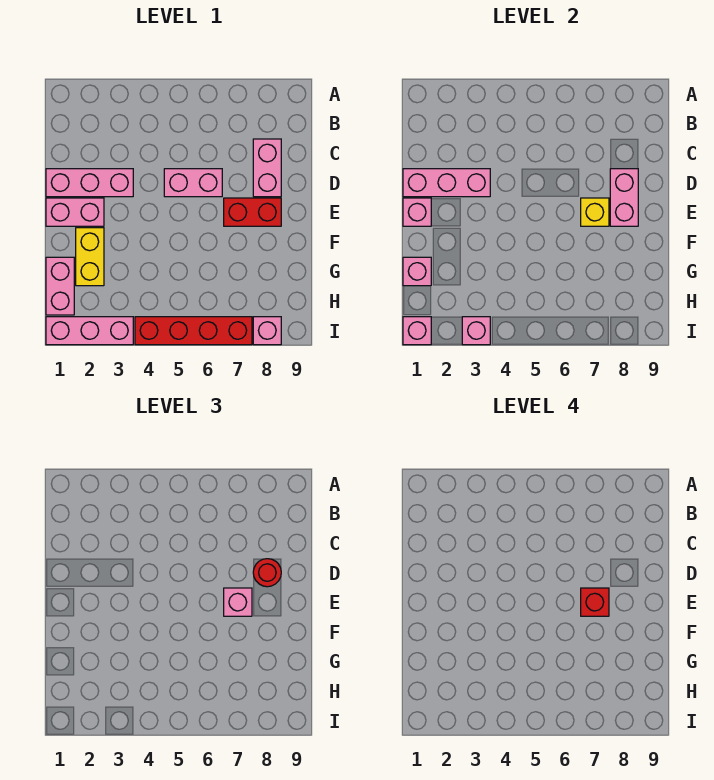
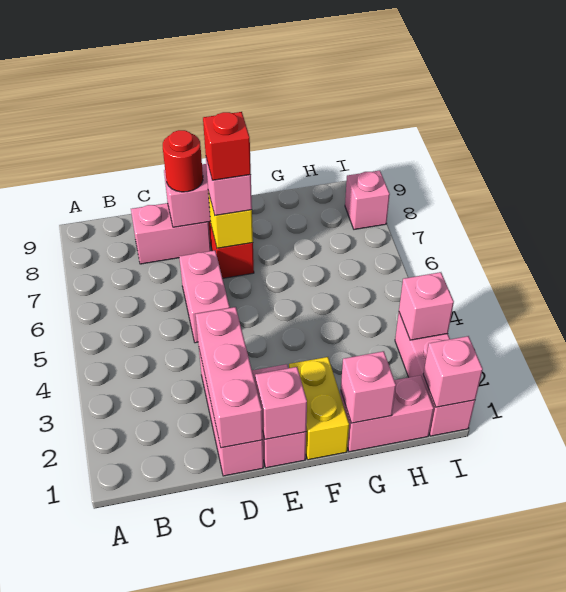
yellow 1x2 brick [76,228,104,286] -> yellow 1x2 brick turned to [289,357,349,460]
red 1x4 brick [135,317,252,345] -> none

